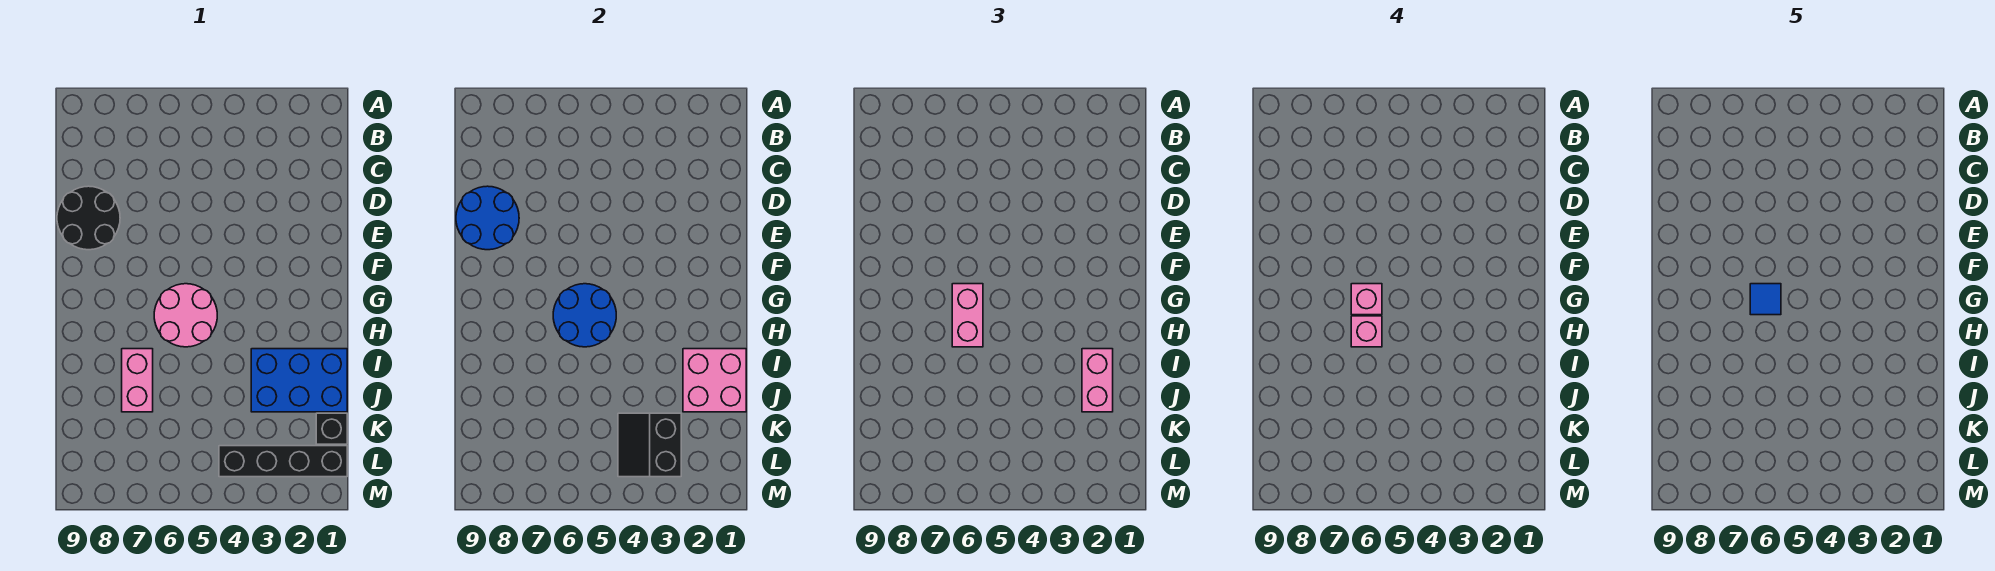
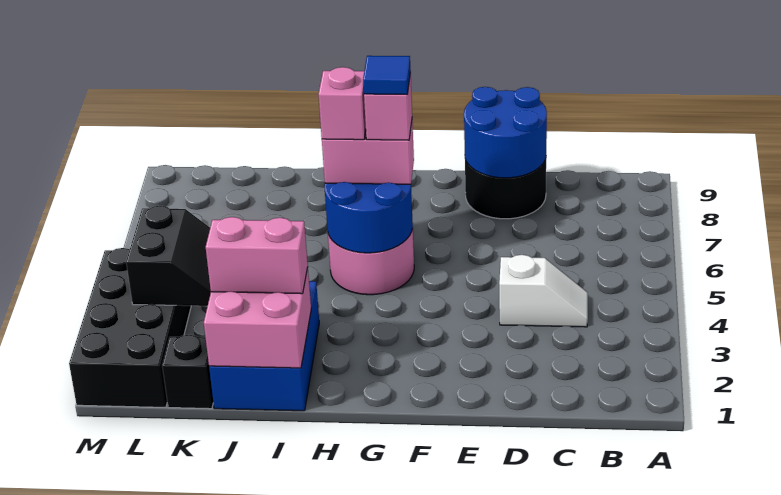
none -> white 1x2 slope [499,255,588,327]
pink 1x2 brick [122,349,153,412] -> none
black 2x2 slope [618,413,681,477] -> black 2x2 slope turned to [126,206,211,306]
black 1x4 brick [219,446,347,477] -> black 2x4 brick [69,248,191,407]

